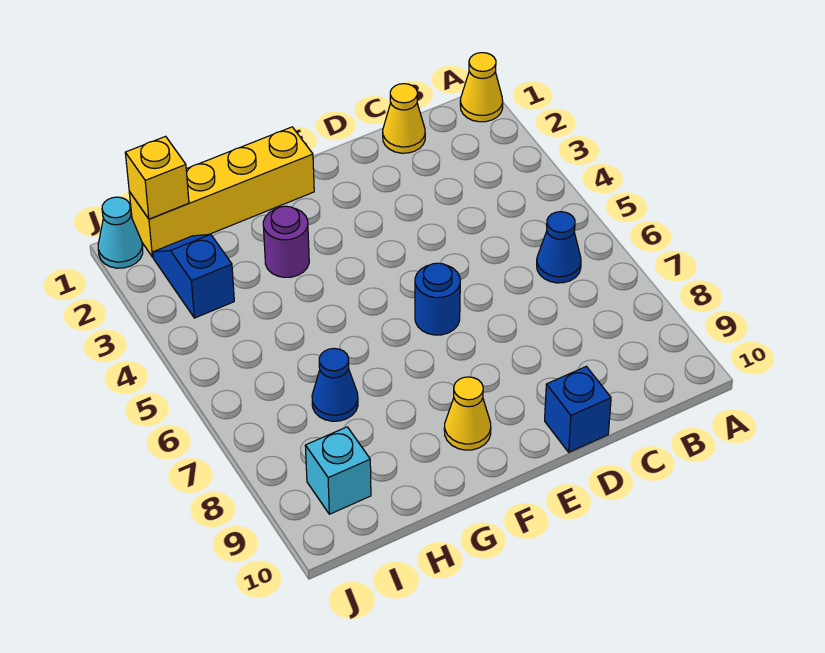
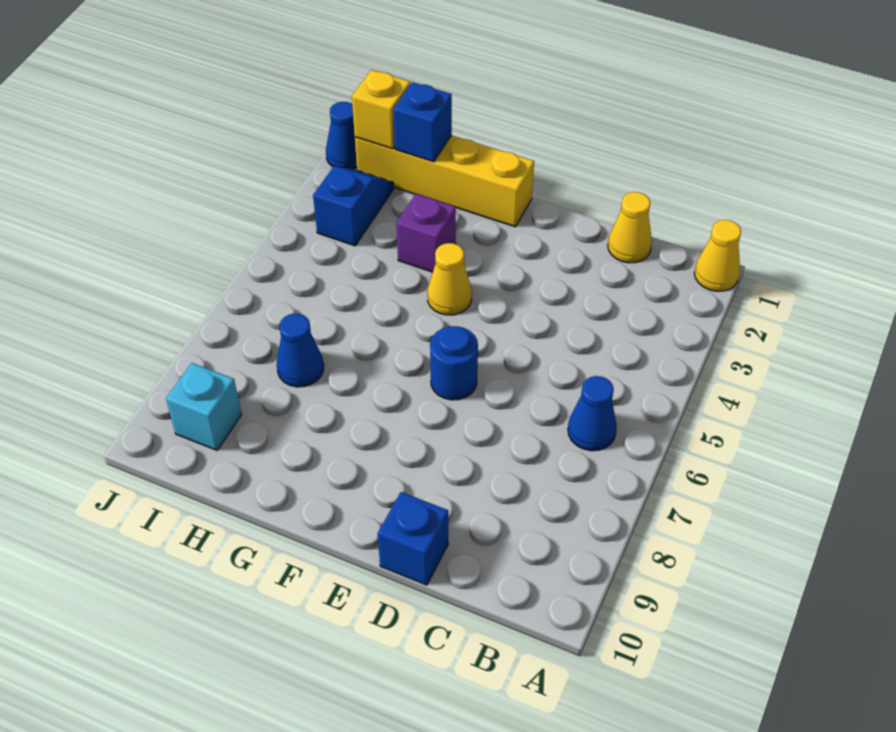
yellow 1x1 cone [444,377,491,450] -> yellow 1x1 cone moved to [427,243,472,315]
purple 1x1 round brick [263,206,309,277] -> purple 1x1 brick [396,194,456,272]
none -> blue 1x1 brick [393,82,452,162]
cyan 1x1 cone [98,197,143,268] -> blue 1x1 cone [326,102,357,169]

